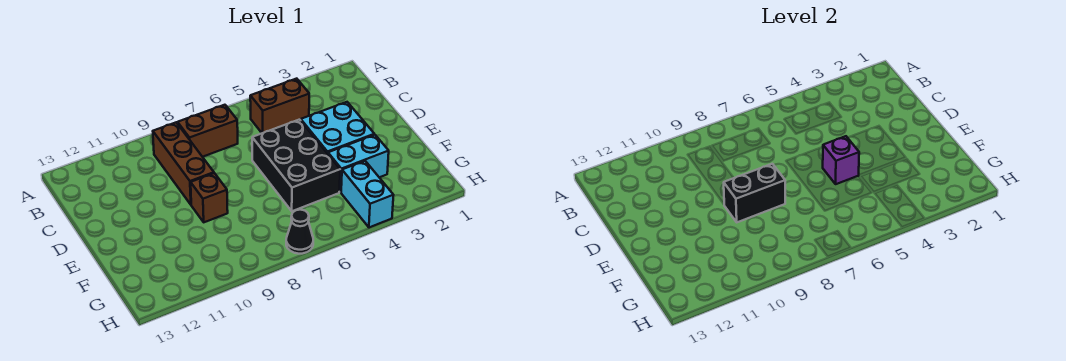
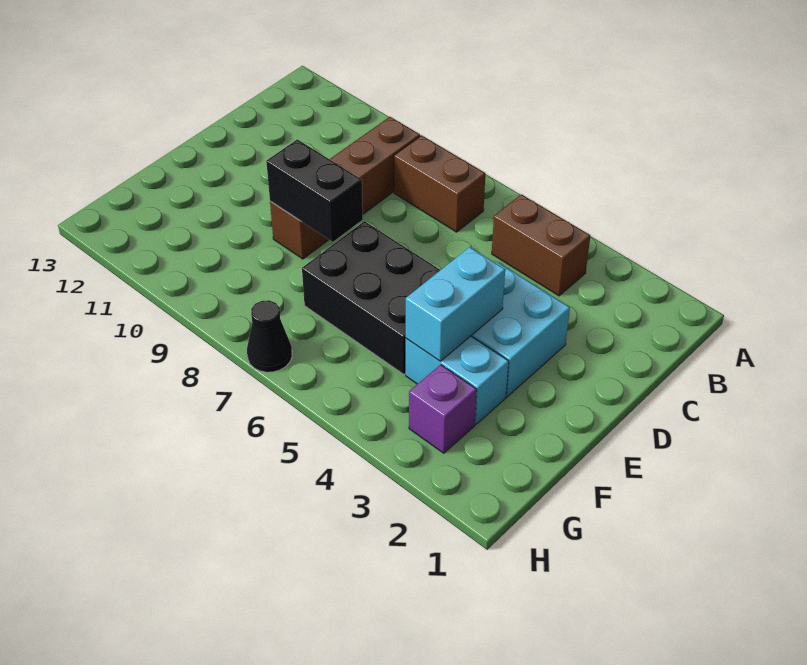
black 2x3 brick [252,120,340,211] -> black 2x3 brick turned to [302,221,440,374]
purple 1x1 brick [823,136,859,184] -> purple 1x1 brick moved to [409,365,477,453]
cyan 1x2 brick [341,161,393,227] -> cyan 1x2 brick moved to [406,247,505,361]

